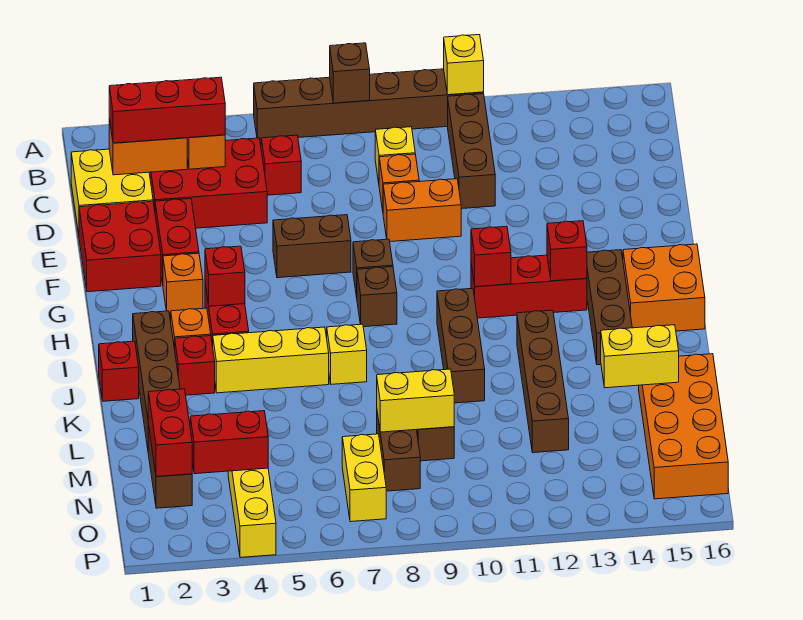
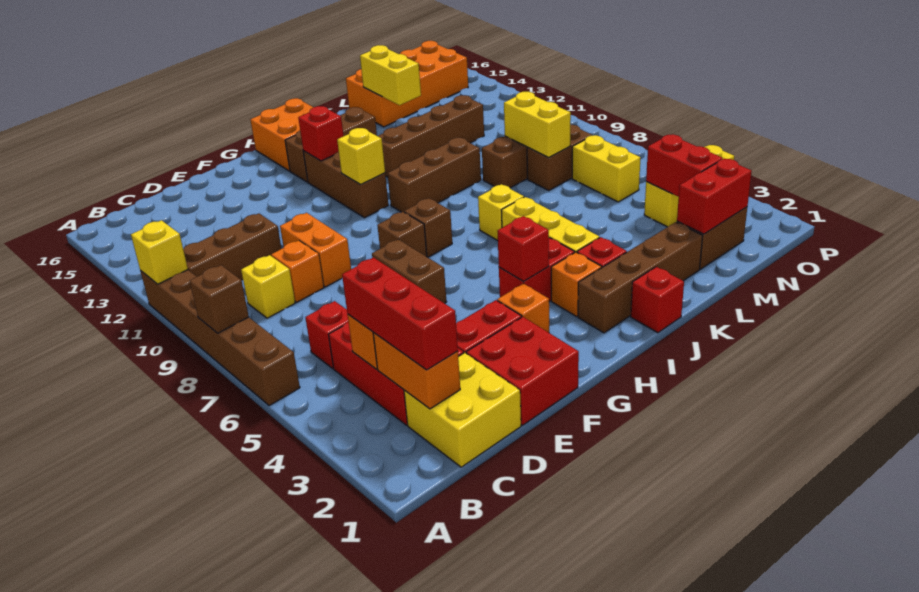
red 1x3 brick [471,255,587,318] -> brown 1x3 brick [303,151,389,218]
red 1x1 brick [471,226,511,287] -> yellow 1x1 brick [337,128,385,185]
yellow 1x2 brick [342,434,386,522] -> yellow 1x2 brick turned to [572,135,641,202]

